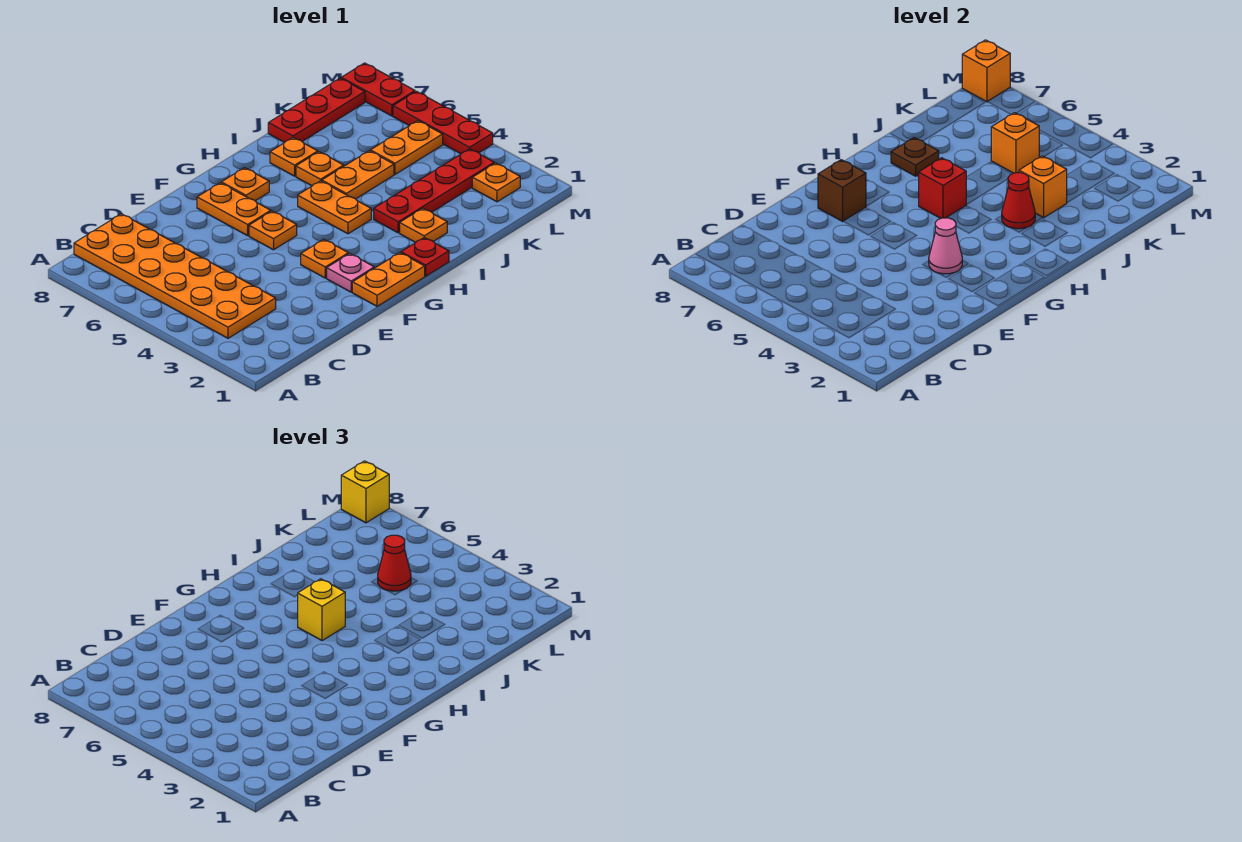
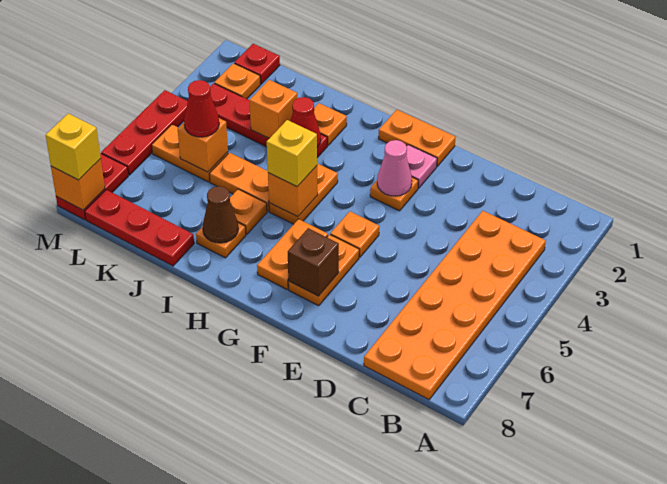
orange 1x1 plate [221,168,269,201] -> orange 1x2 plate [257,219,328,289]
red 1x1 plate [401,238,449,276] -> red 1x1 plate moved to [234,44,280,84]
red 1x1 brick [918,158,966,219] -> orange 1x1 brick [268,166,318,217]
brown 1x1 plate [891,138,939,176] -> brown 1x1 cone [203,186,238,243]

